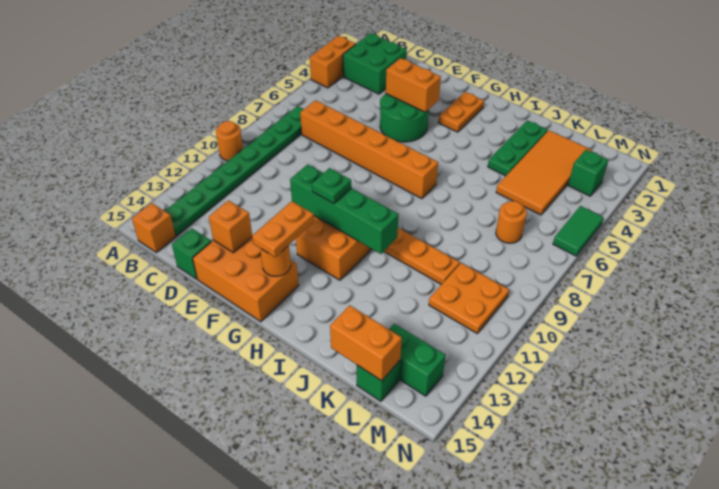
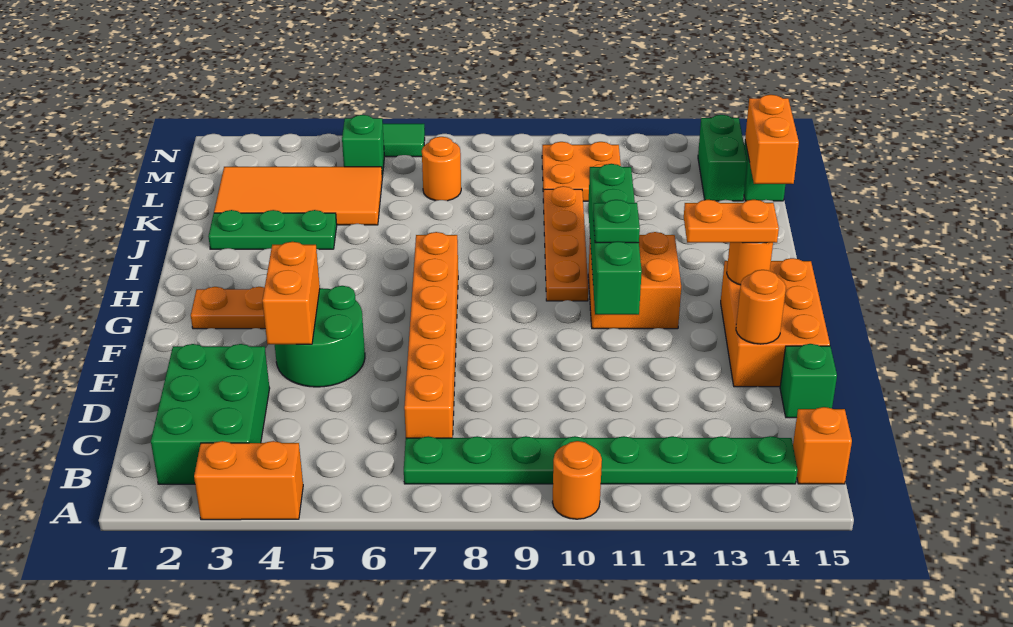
green 2x2 brick [343,33,407,94] -> green 2x3 brick [151,344,270,484]
orange 1x1 brick [209,200,252,253] -> orange 1x1 round brick [736,270,786,344]
green 1x1 brick [568,150,609,196] -> green 1x1 brick moved to [342,115,384,177]

